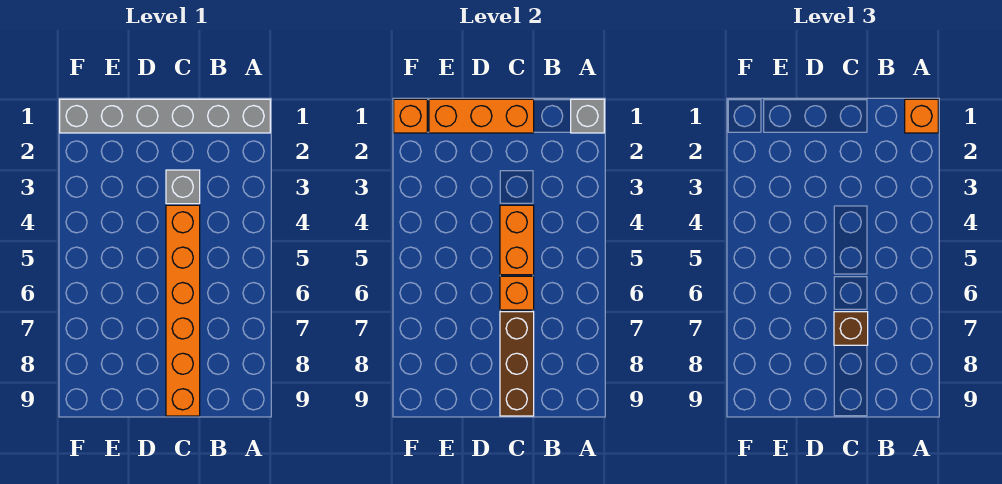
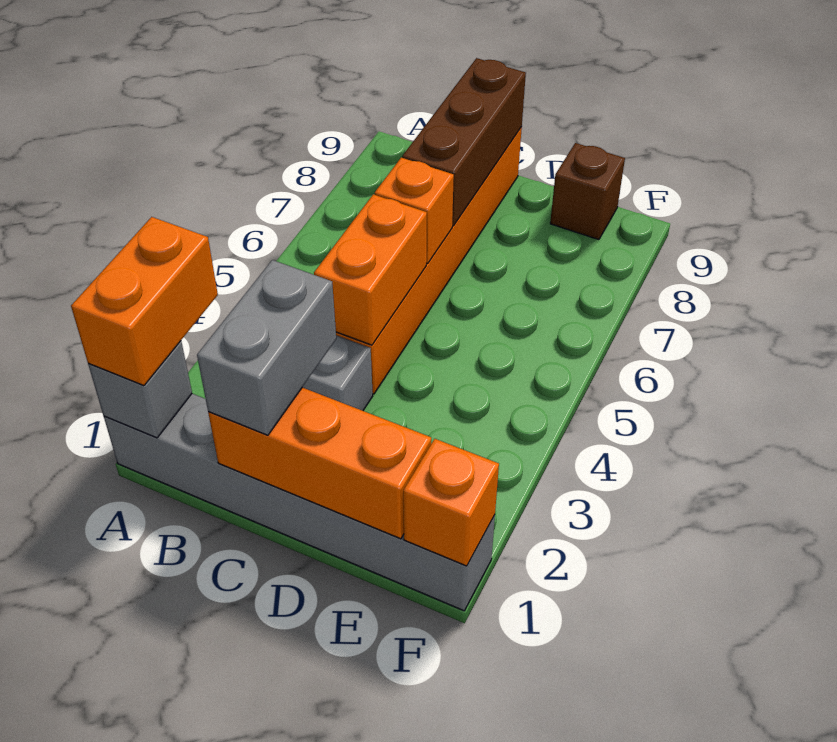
orange 1x1 brick [905,99,938,133] -> orange 1x2 brick [71,217,218,386]
none -> grey 1x2 brick [197,260,336,435]
brown 1x1 brick [834,312,868,345] -> brown 1x1 brick moved to [550,143,625,240]

